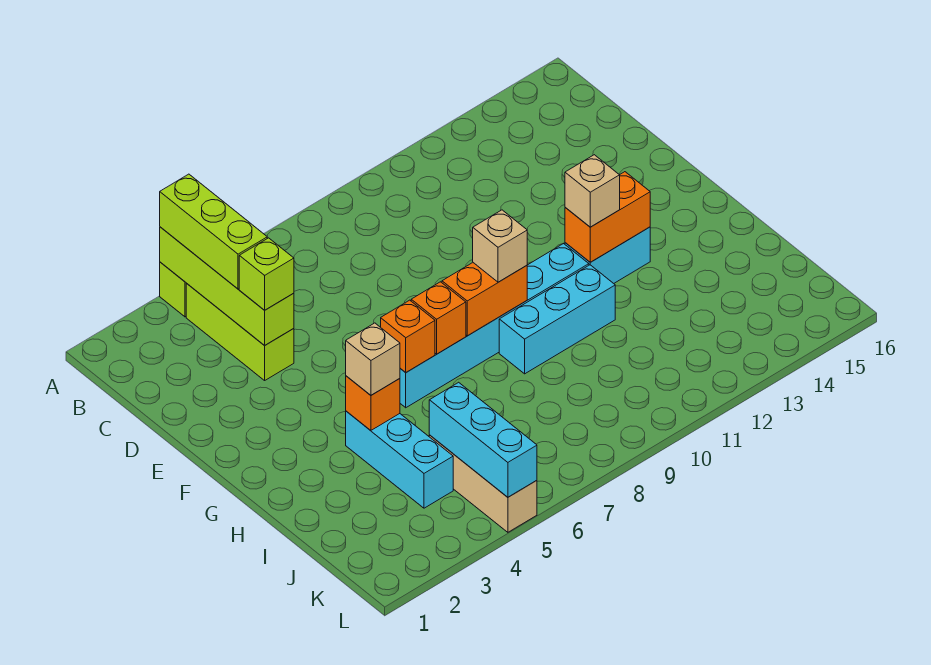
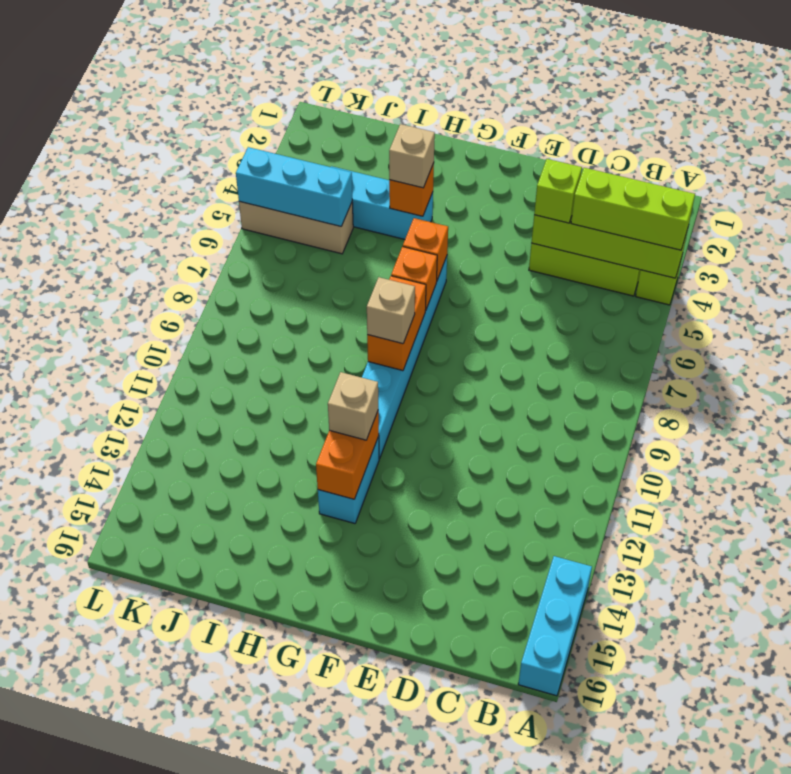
cyan 1x3 brick [499,265,615,374] -> cyan 1x3 brick moved to [518,556,592,696]

